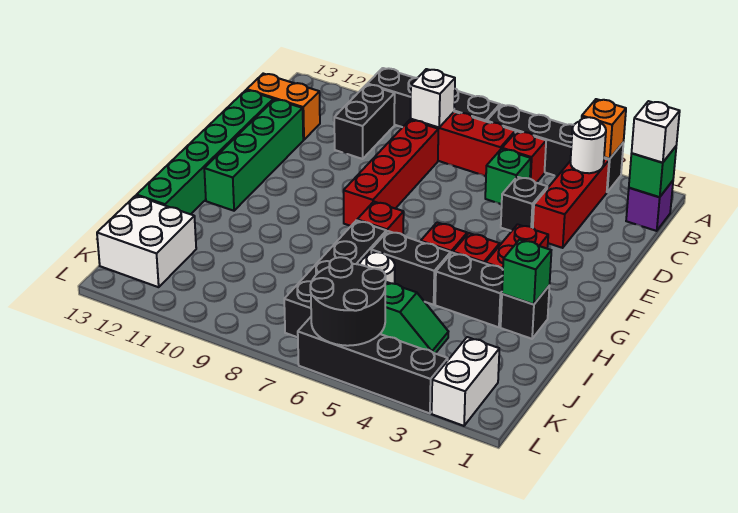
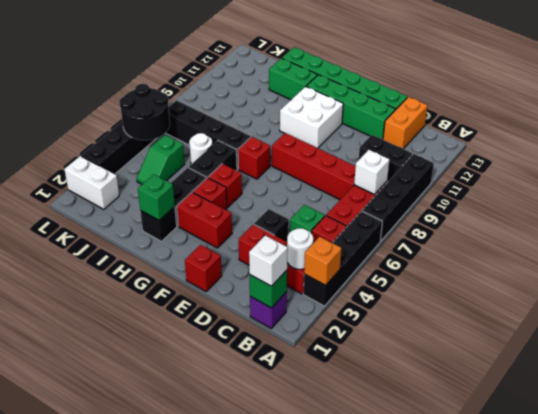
none -> red 1x1 brick [185,245,222,291]
none -> green 1x2 brick [269,58,317,100]
white 2x2 brick [97,196,196,287] -> white 2x2 brick moved to [280,87,343,148]

